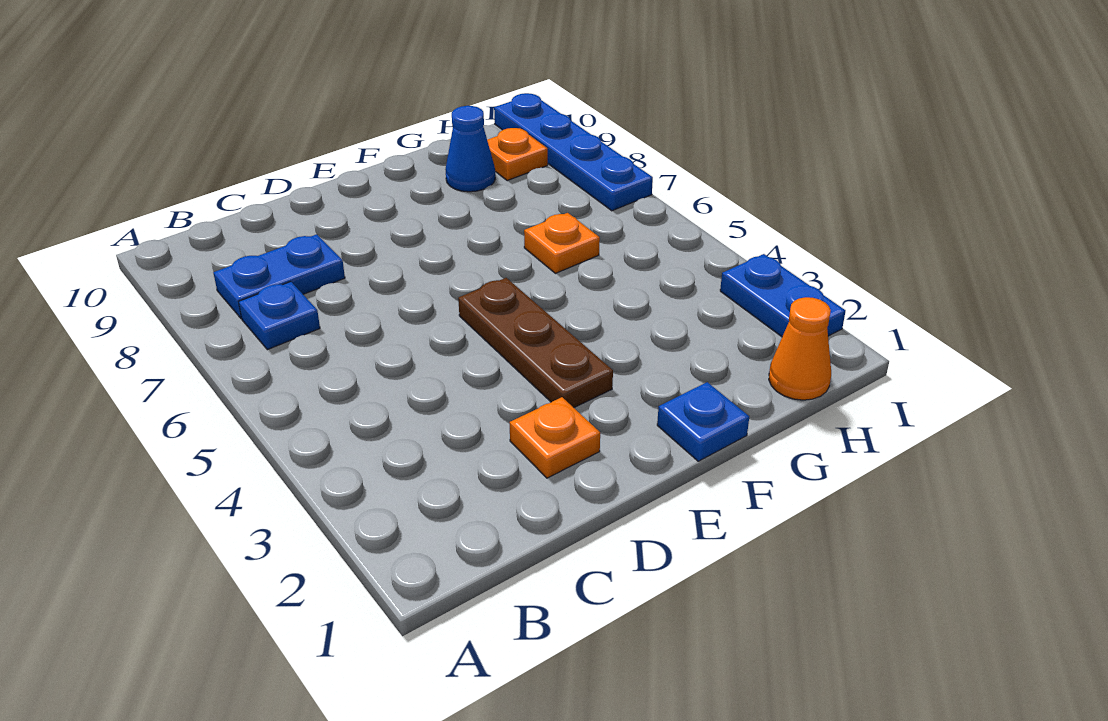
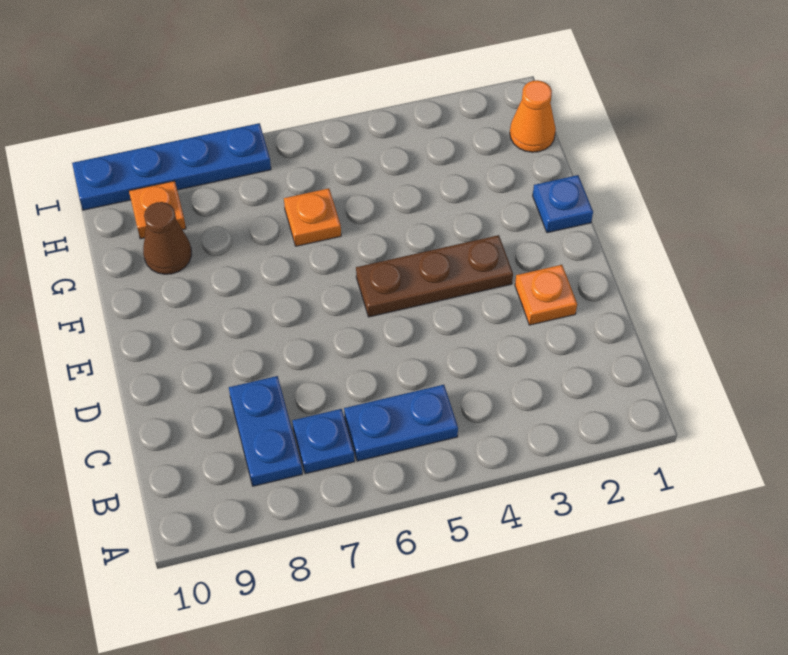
blue 1x1 cone [445,106,495,192] -> brown 1x1 cone [143,202,192,274]
blue 1x2 plate [720,254,845,337] -> blue 1x2 plate moved to [344,385,458,461]

